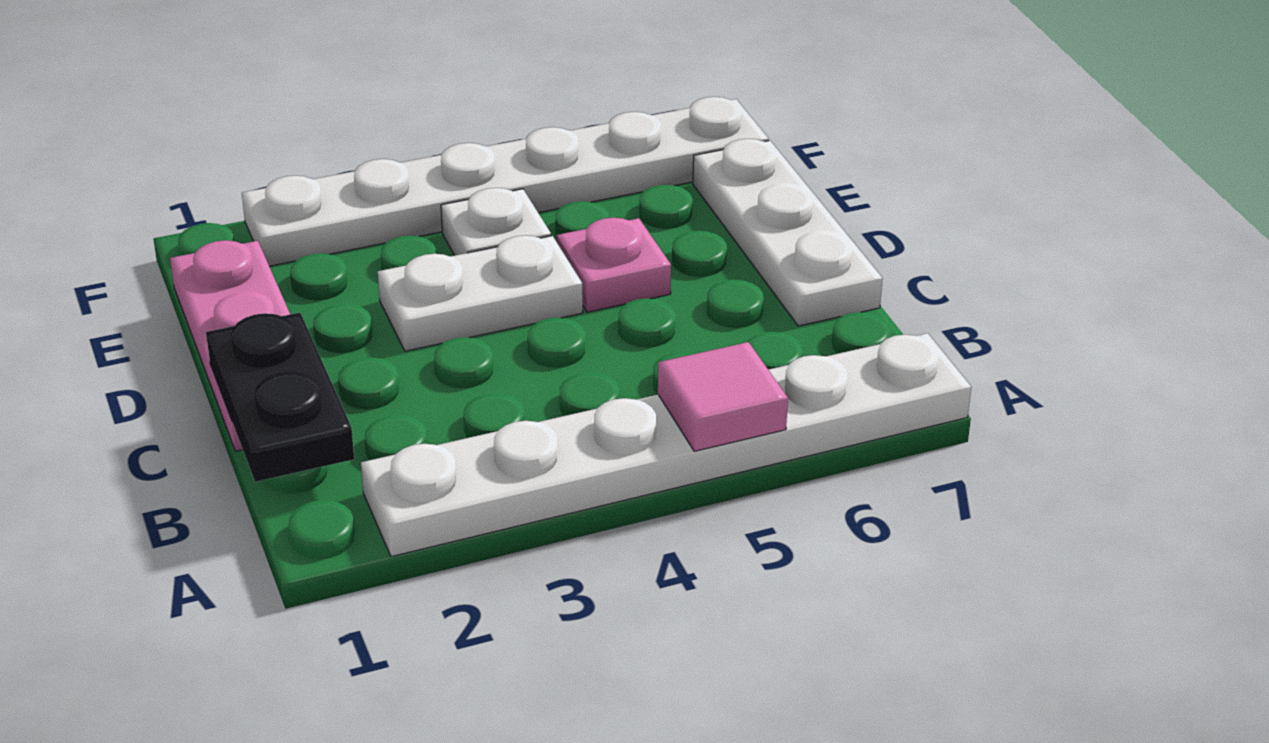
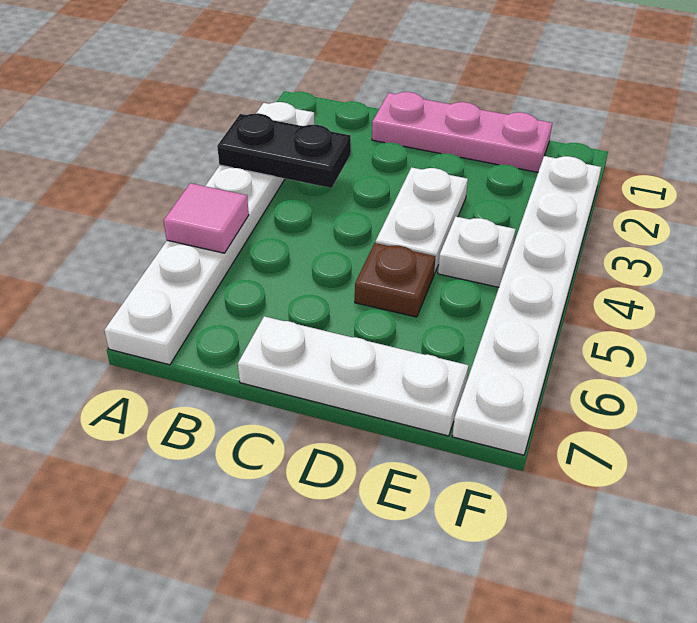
black 1x2 plate [206,313,354,482] -> black 1x2 plate moved to [217,113,351,188]
pink 1x1 plate [557,218,671,312] -> brown 1x1 plate [355,243,435,317]

